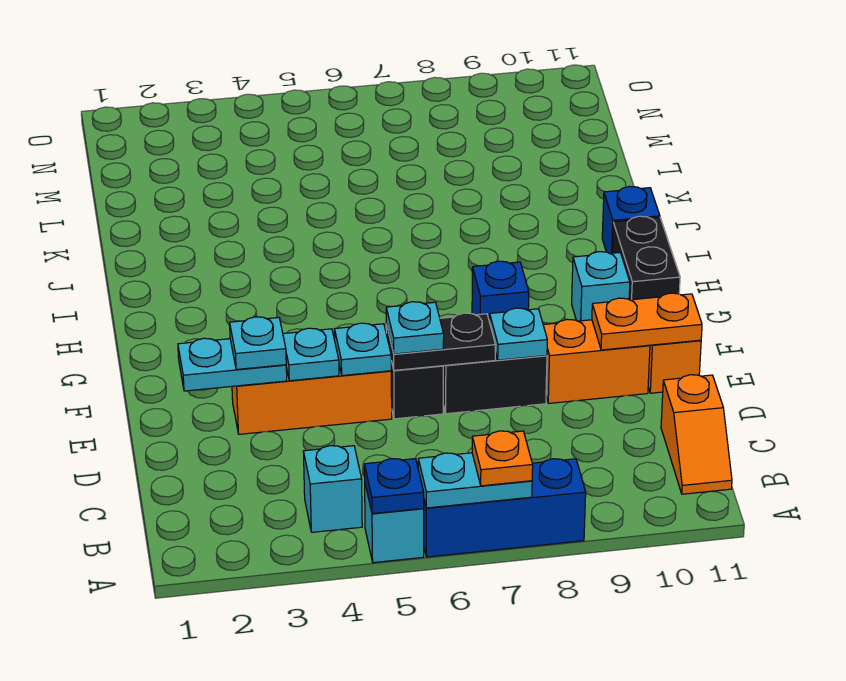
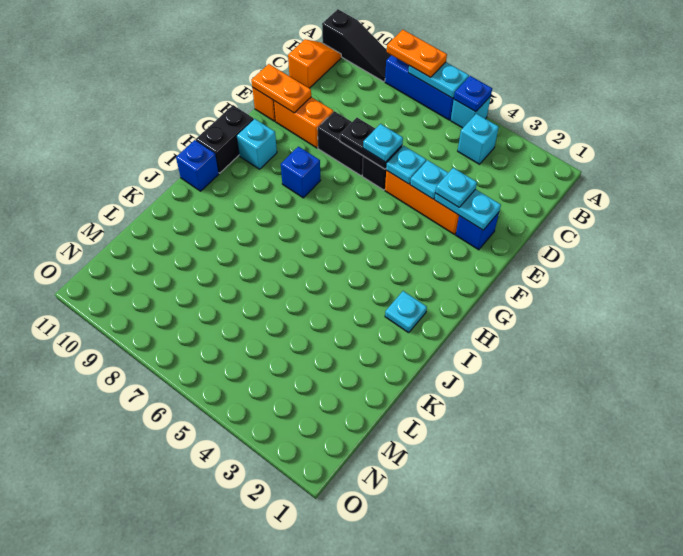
orange 1x1 plate [472,431,533,486] -> orange 1x2 plate [387,30,447,78]
none -> black 1x3 slope [322,9,391,82]
none -> blue 1x1 brick [456,212,499,250]
cyan 1x1 plate [490,308,547,360] -> cyan 1x1 plate moved to [385,291,427,333]

